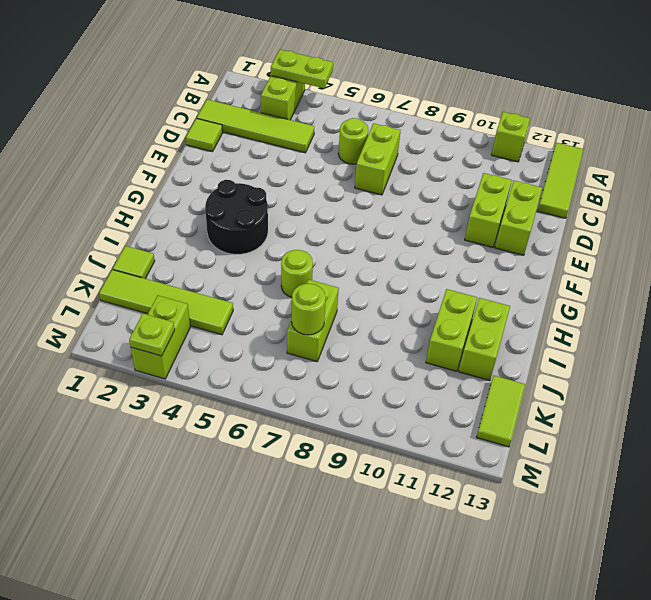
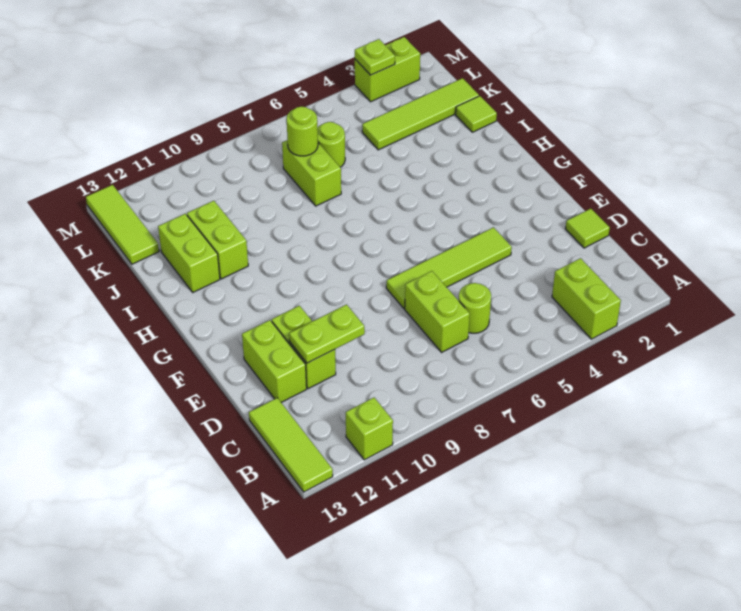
lime 1x2 plate [271,50,333,88] -> lime 1x2 plate moved to [289,305,365,363]
lime 1x4 tile [197,99,314,153] -> lime 1x4 tile moved to [386,227,512,309]
black 2x2 round brick [205,180,268,254] -> none
lime 1x1 round brick [281,250,313,297] -> lime 1x1 round brick moved to [317,122,345,167]
lime 1x2 tile [477,375,525,447] -> lime 1x3 tile [86,185,159,264]
lime 1x2 brick [131,296,190,379] -> lime 1x2 brick turned to [355,37,420,102]

